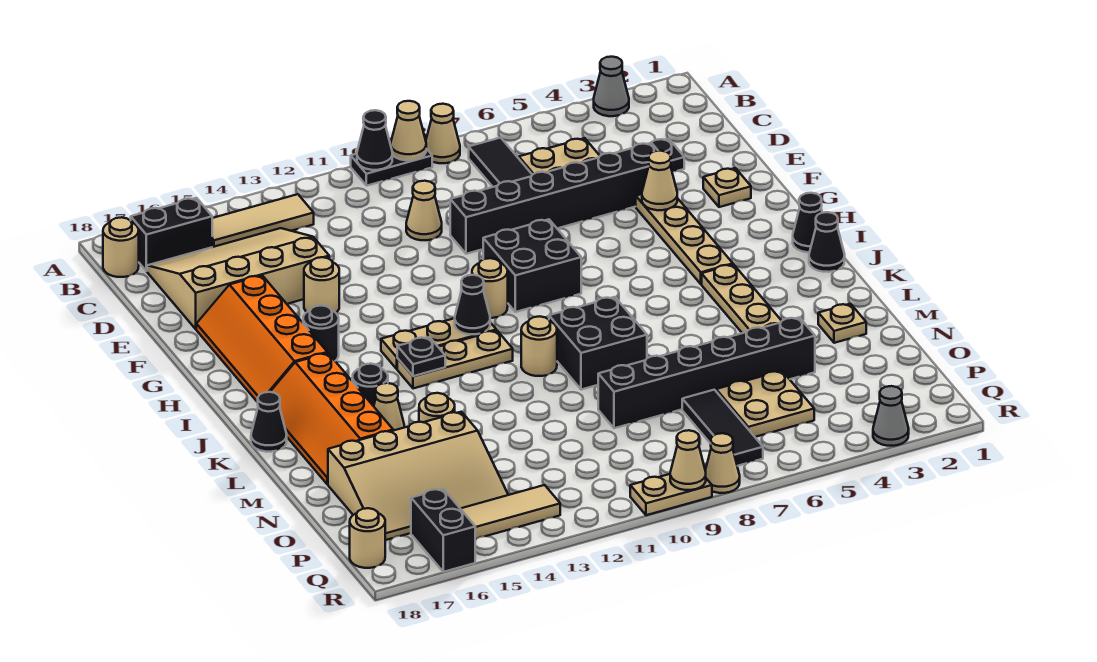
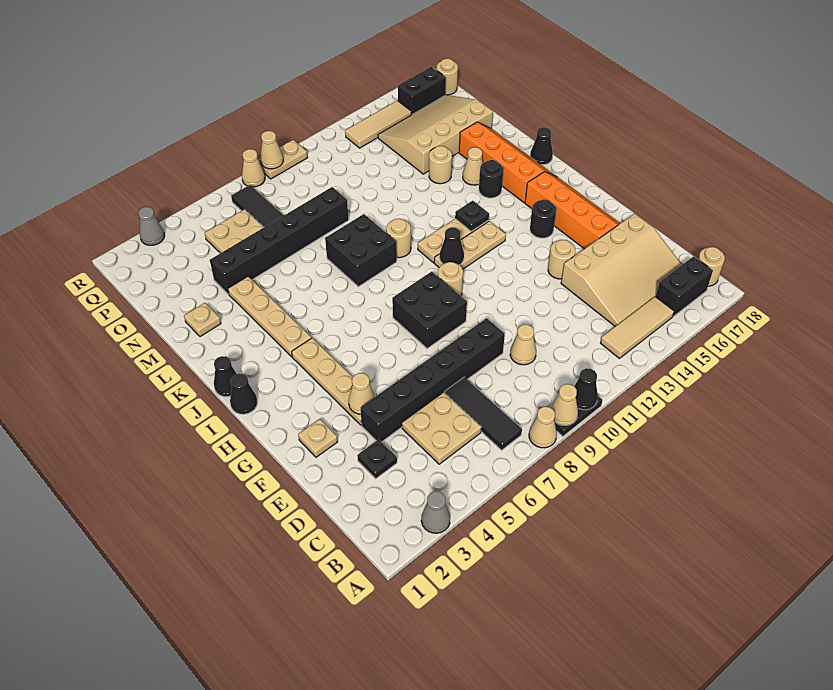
black 1x2 brick [411,489,475,572] -> black 1x2 brick turned to [398,67,446,115]

